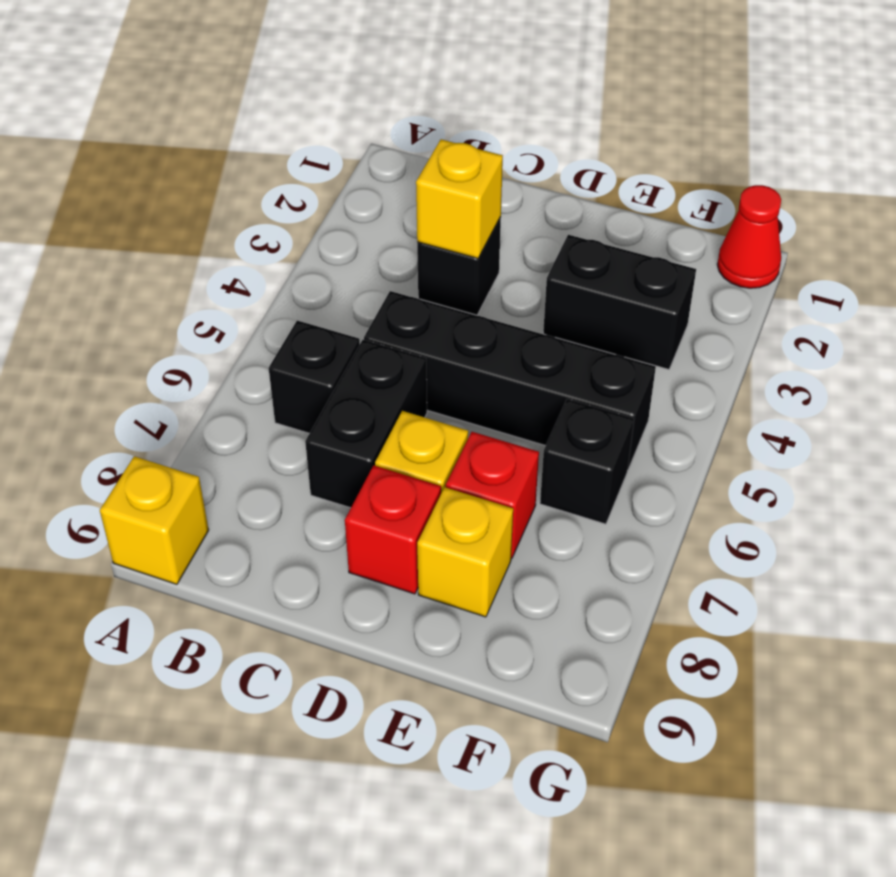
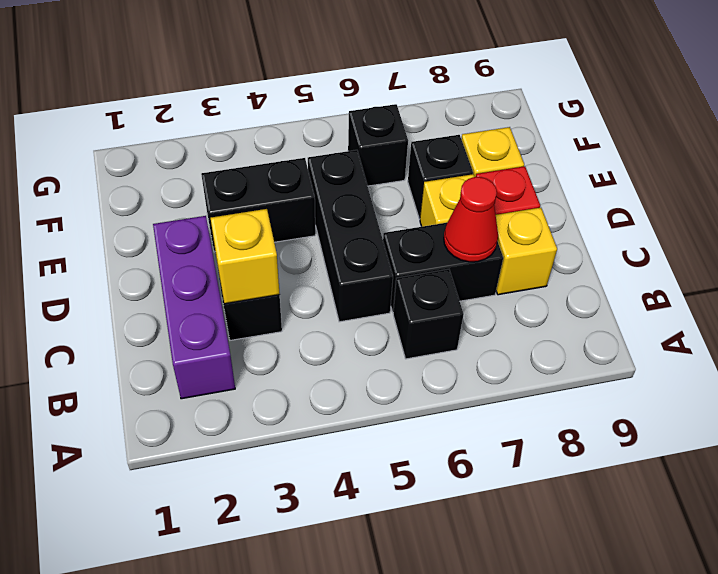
yellow 1x1 brick [100,456,209,584] -> yellow 1x1 brick moved to [496,208,557,295]
none -> purple 1x3 brick [153,216,235,399]
black 1x4 brick [364,291,656,469] -> black 1x3 brick [308,150,393,322]
black 1x2 brick [543,235,696,369] -> black 1x2 brick turned to [201,158,315,252]
red 1x1 brick [446,432,539,558] -> black 1x1 brick [408,135,473,219]
red 1x1 cone [717,185,781,288] -> red 1x1 cone moved to [444,177,498,262]

